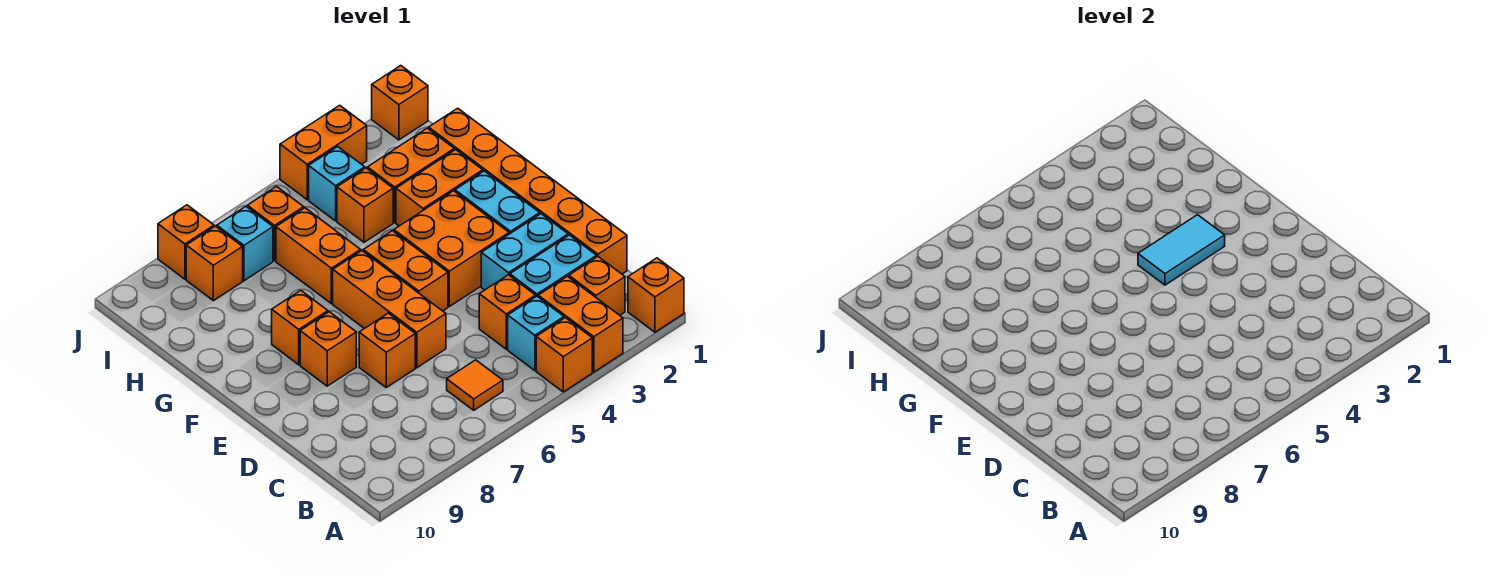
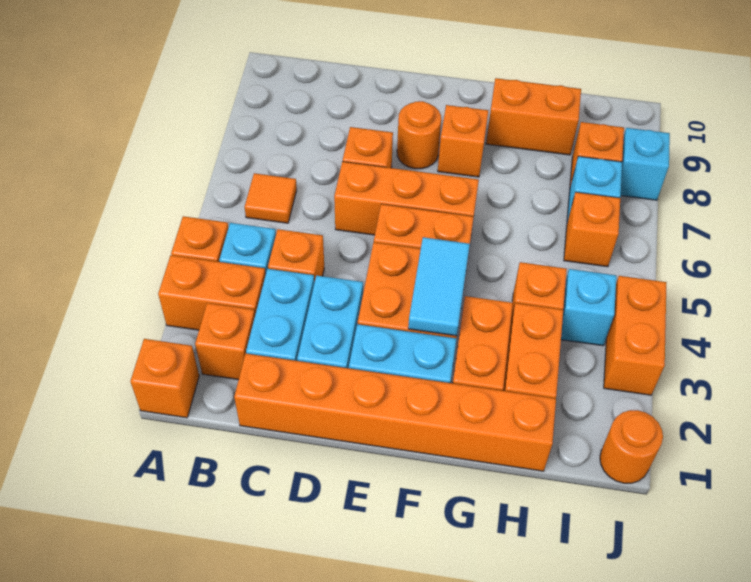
orange 1x1 brick [300,312,356,386] -> orange 1x1 round brick [397,101,441,169]
orange 1x2 brick [276,208,361,304] -> orange 1x2 brick moved to [486,78,581,155]
orange 1x1 brick [372,66,428,140] -> orange 1x1 round brick [600,410,663,483]
orange 1x1 brick [158,205,214,279] -> cyan 1x1 brick [621,128,670,200]

